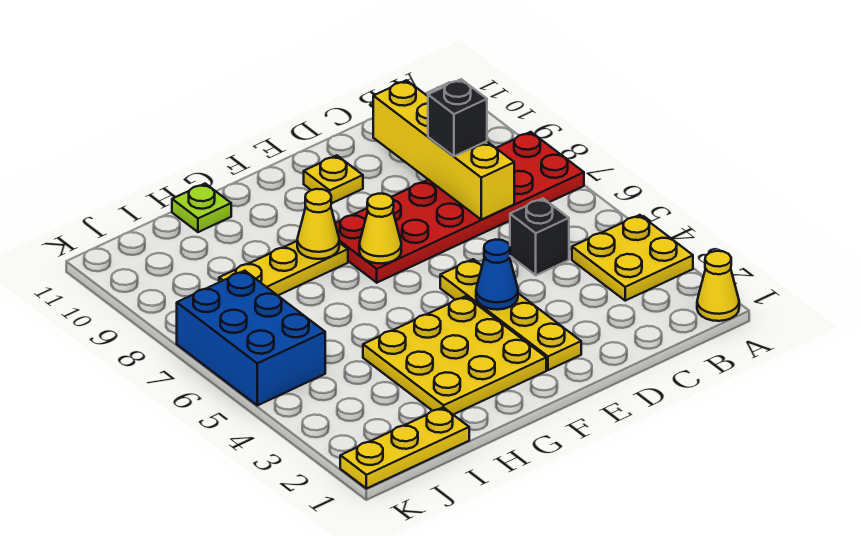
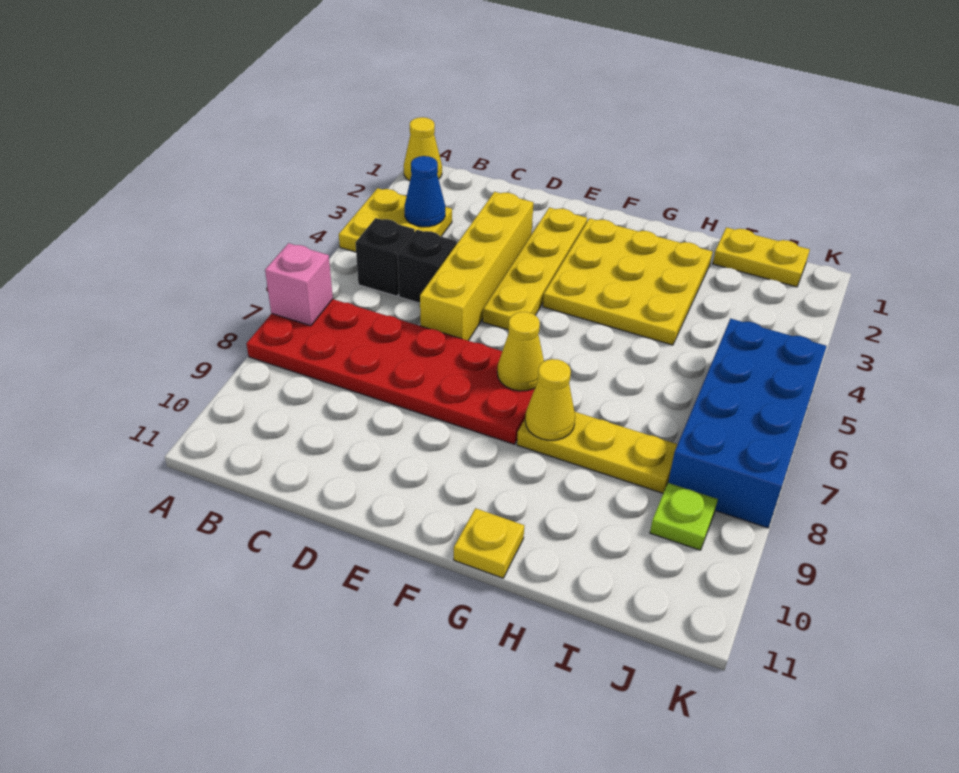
none -> pink 1x1 brick [265,243,333,326]
yellow 1x4 brick [373,80,514,220] -> yellow 1x4 brick moved to [420,192,533,341]
black 1x1 brick [428,79,487,156] -> black 1x1 brick moved to [356,218,415,296]
blue 1x1 cone [476,240,518,310] -> blue 1x1 cone moved to [405,156,445,227]
yellow 1x1 plate [304,156,363,204] -> yellow 1x1 plate moved to [454,508,524,578]
lime 1x1 plate [172,184,231,232] -> lime 1x1 plate moved to [650,483,718,550]
yellow 1x3 plate [340,407,469,489] -> yellow 1x2 plate [713,227,810,287]
blue 2x3 brick [177,271,325,405] -> blue 2x4 brick [668,319,827,528]

